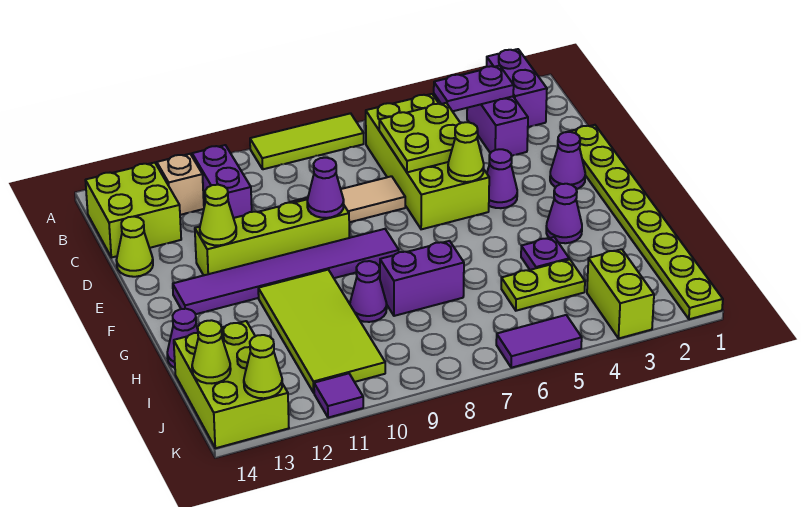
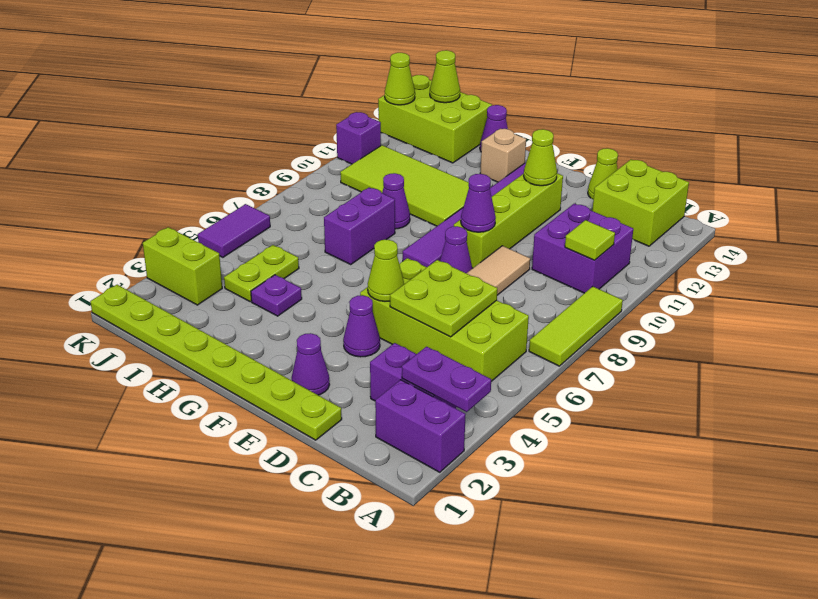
purple 1x2 plate [434,66,514,111] -> purple 1x2 plate turned to [402,347,491,412]
none -> lime 1x1 tile [565,220,615,260]
purple 1x2 brick [192,145,252,218] -> purple 2x2 brick [532,204,633,293]
tan 1x1 brick [157,154,204,215] -> tan 1x1 brick moved to [480,129,526,182]
purple 1x1 cone [546,184,582,243] -> purple 1x1 cone moved to [440,226,472,273]
purple 1x1 tile [314,373,363,418] -> purple 1x1 brick [336,112,381,164]

